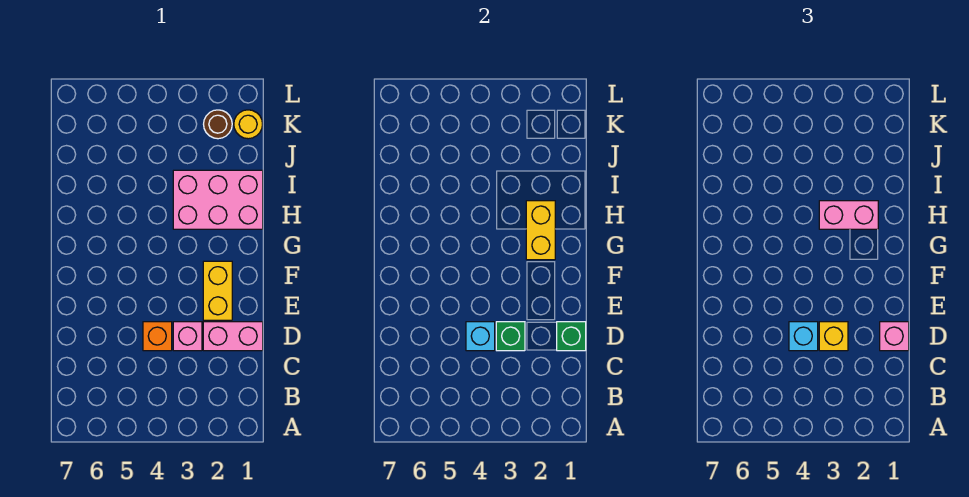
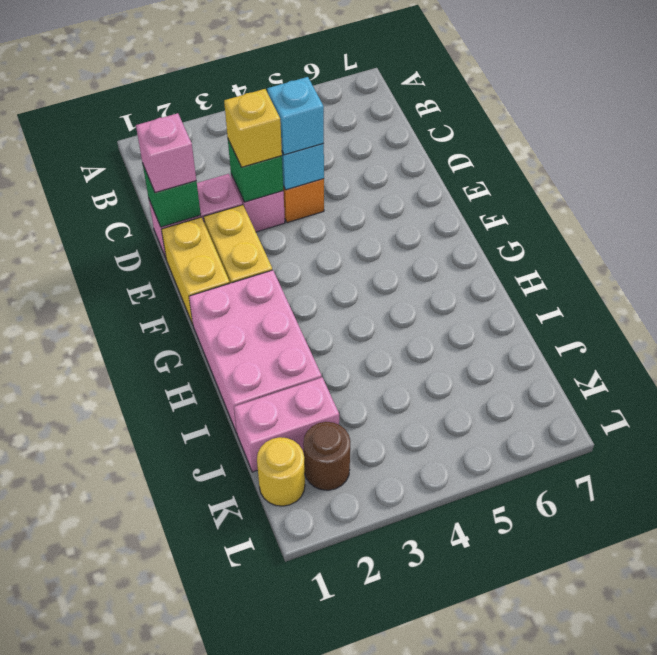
yellow 1x2 brick [526,201,555,260] -> yellow 1x2 brick moved to [161,217,230,324]
pink 2x3 brick [173,170,263,229] -> pink 2x3 brick turned to [189,270,322,433]
pink 1x2 brick [819,201,878,229] -> pink 1x2 brick moved to [234,377,339,472]

